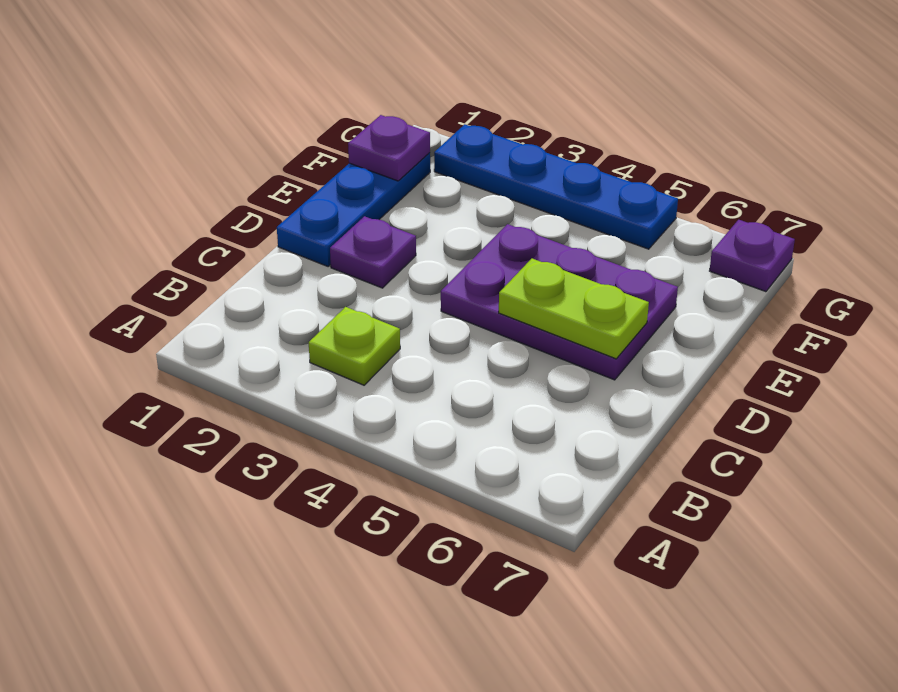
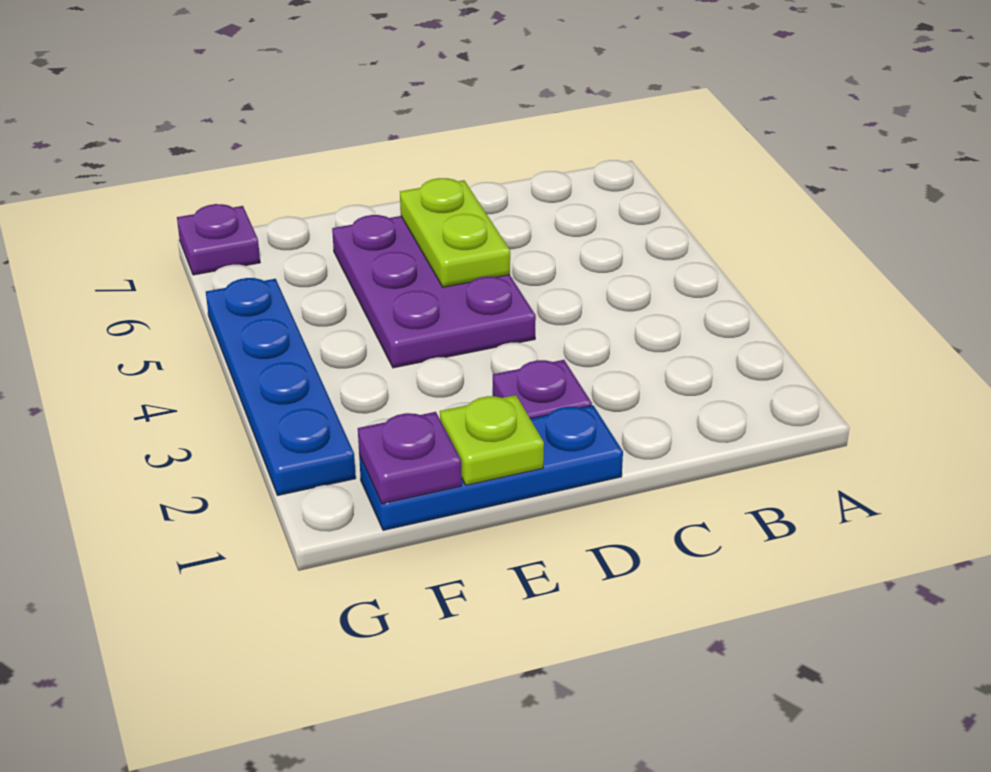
lime 1x1 plate [309,307,400,385] -> lime 1x1 plate moved to [440,395,544,485]

